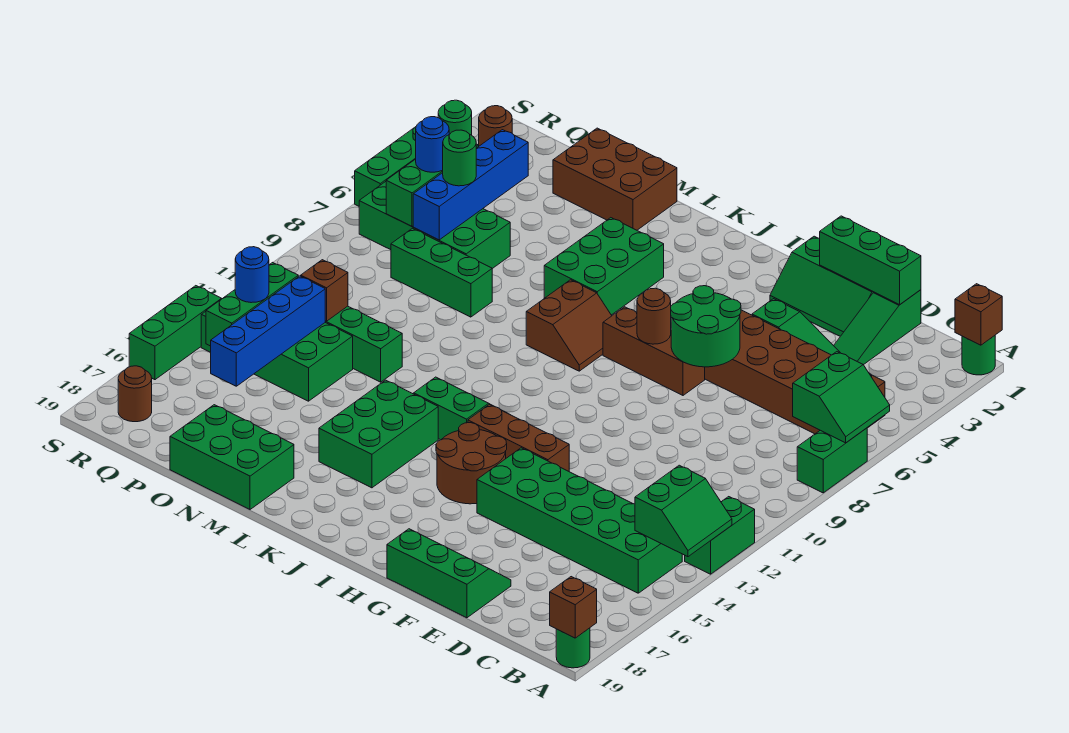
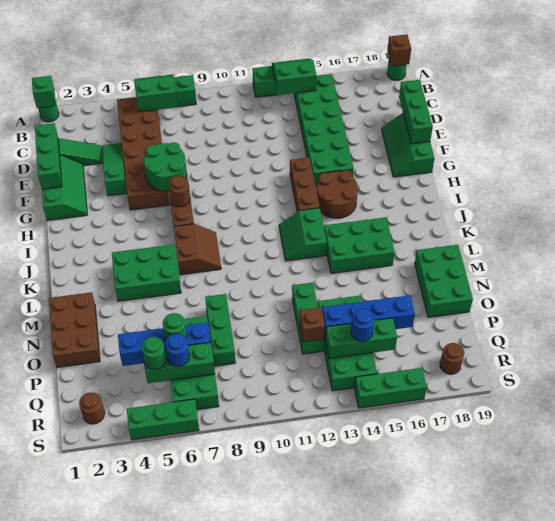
brown 1x1 brick [955,284,1002,345] -> green 1x1 brick [32,76,56,108]
none -> green 1x3 brick [399,80,433,144]
brown 2x2 slope [526,280,612,371] -> brown 2x2 slope turned to [174,224,221,275]

